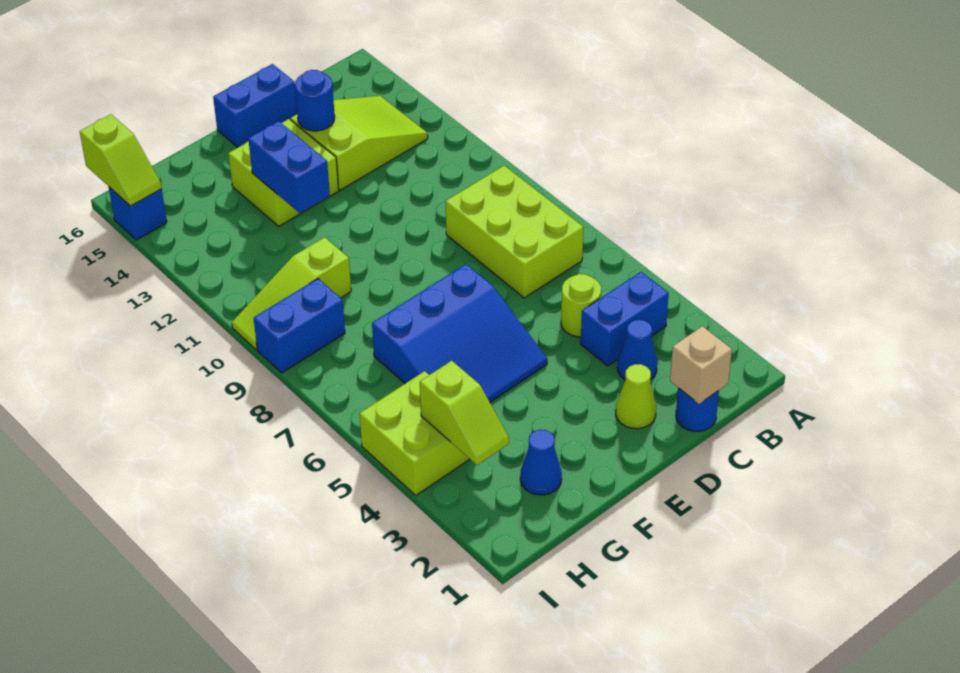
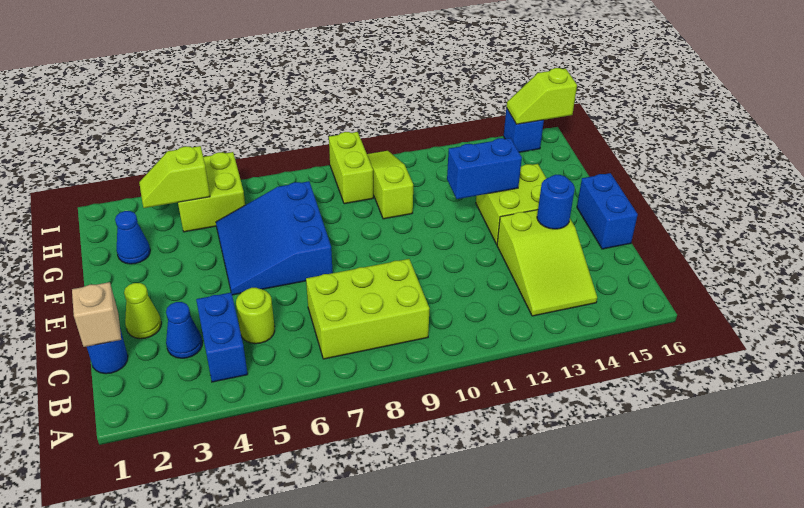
blue 1x2 brick [254,279,345,373] -> lime 1x2 brick [329,132,373,204]

